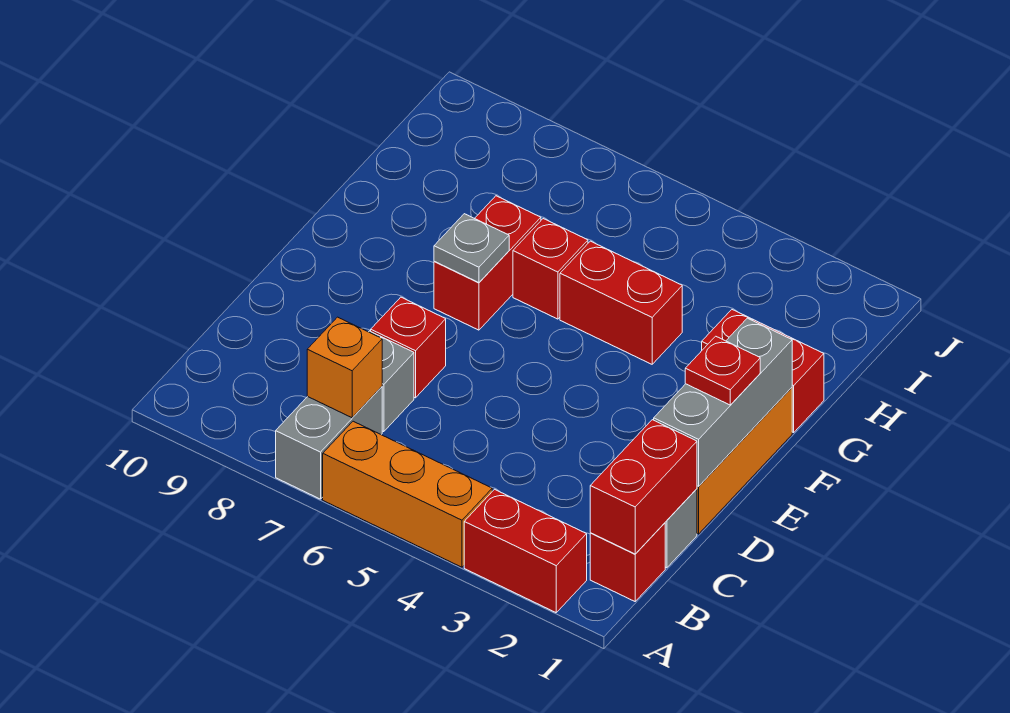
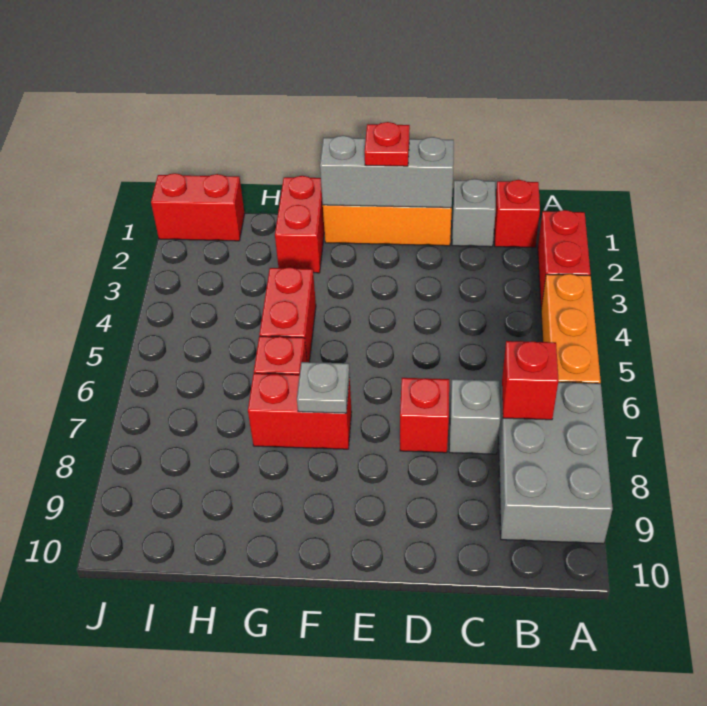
grey 1x2 brick [276,387,382,499] -> grey 2x3 brick [499,382,613,544]
red 1x2 brick [590,420,697,554] -> red 1x2 brick moved to [151,173,245,241]
orange 1x1 brick [307,317,382,418] -> red 1x1 brick [502,341,559,420]

